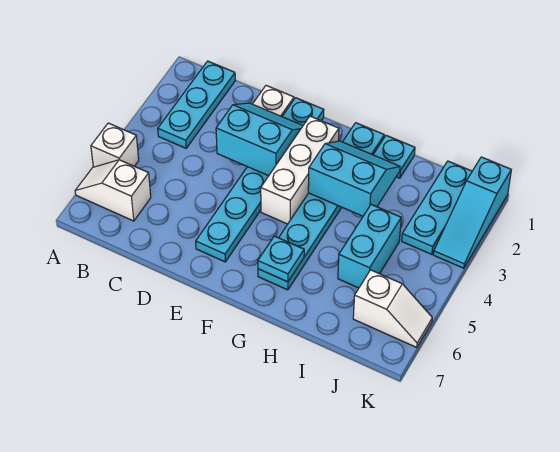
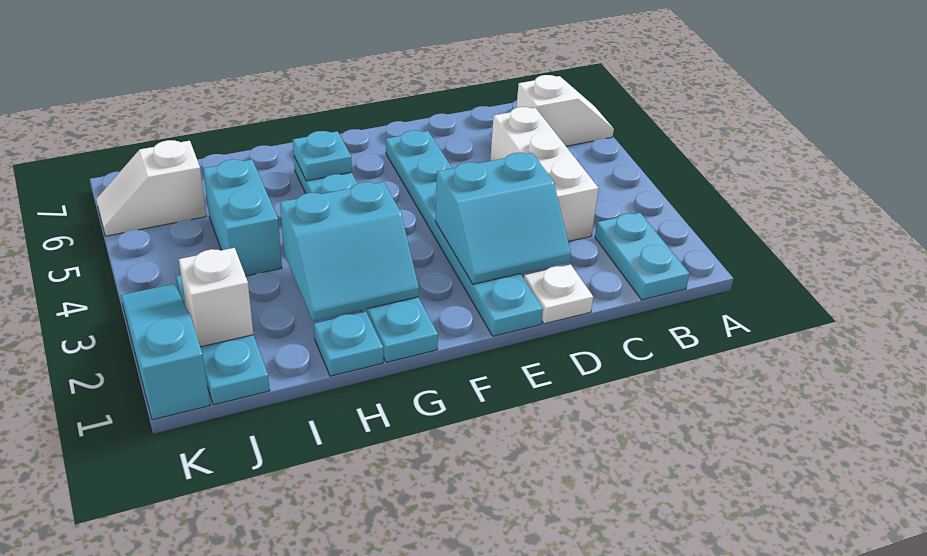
white 1x1 brick [91,123,139,167] -> white 1x1 brick moved to [179,248,254,347]
cyan 1x3 plate [158,61,235,148] -> cyan 1x2 plate [595,213,689,300]
white 1x3 brick [261,116,339,224] -> white 1x3 brick moved to [490,107,599,241]

